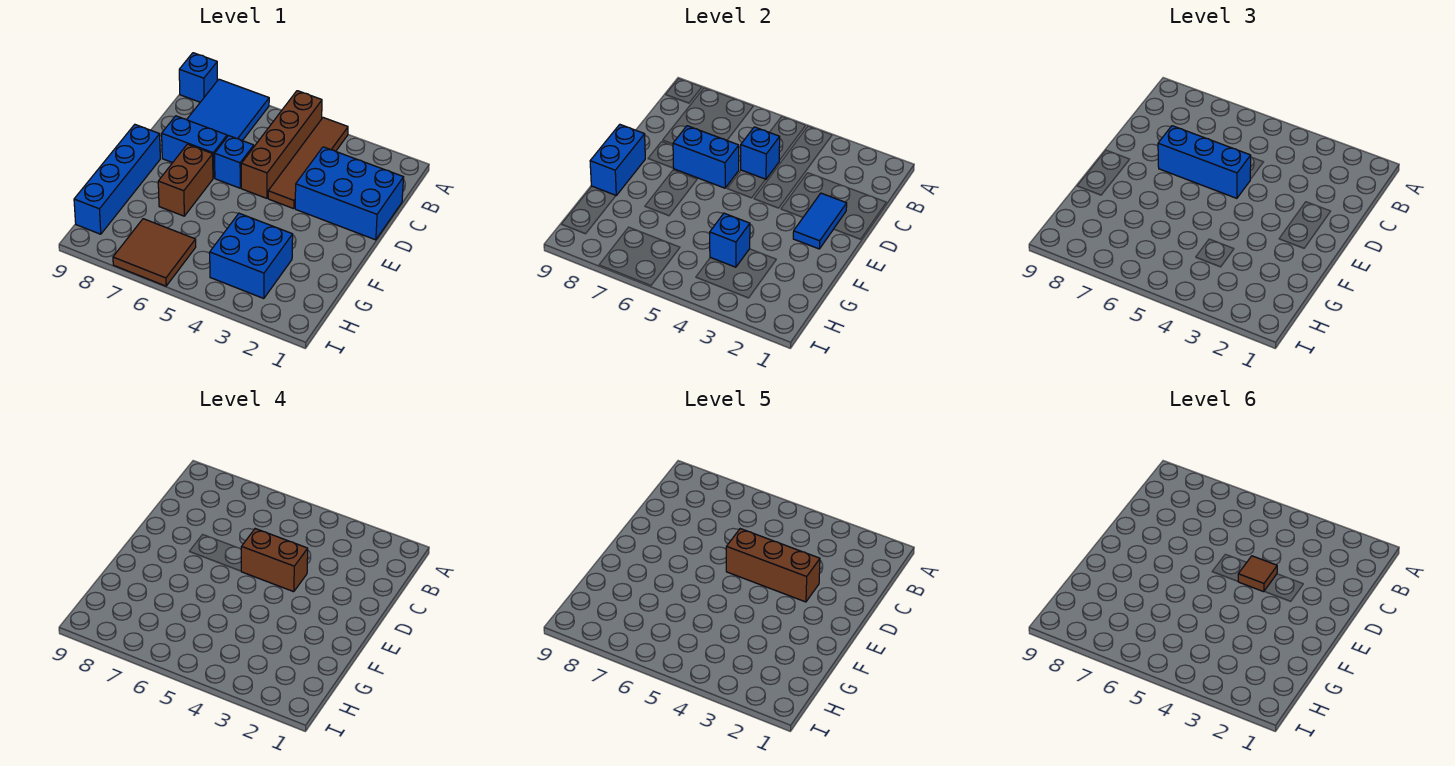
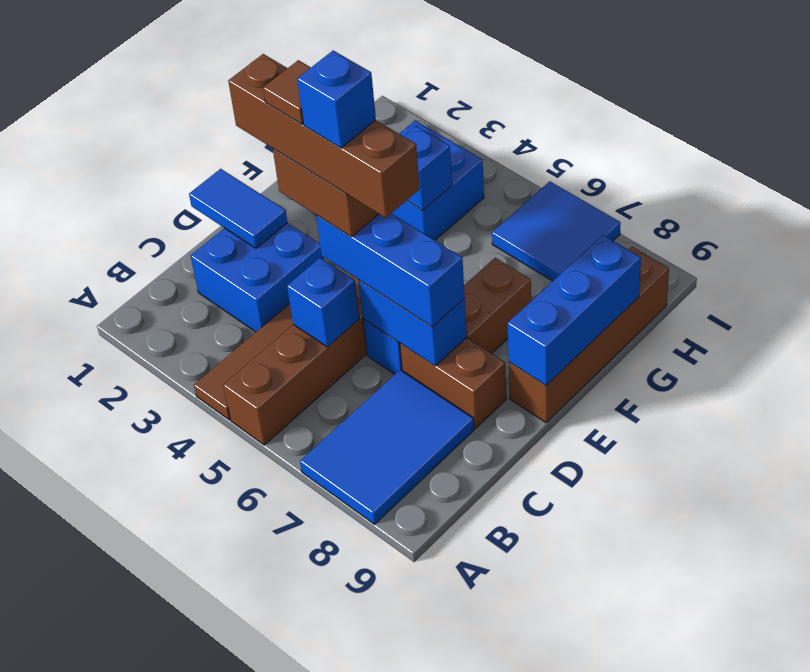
blue 1x1 brick [179,53,218,102] -> blue 1x1 brick moved to [297,51,376,148]
blue 2x3 brick [295,147,404,240] -> blue 2x2 brick [191,223,324,332]
blue 1x2 tile [793,193,847,249] -> blue 1x2 tile turned to [189,169,288,248]
brown 1x3 brick [726,529,820,602] -> brown 1x4 brick [228,54,420,218]
blue 1x2 brick [162,116,227,178] -> brown 1x2 brick [400,338,506,428]
blue 1x4 brick [74,125,160,234] -> brown 1x4 brick [509,247,669,423]
blue 1x2 brick [590,125,645,195] -> blue 1x3 brick [508,235,641,385]
brown 2x2 tile [113,219,196,286] -> blue 2x2 tile [492,181,621,281]

